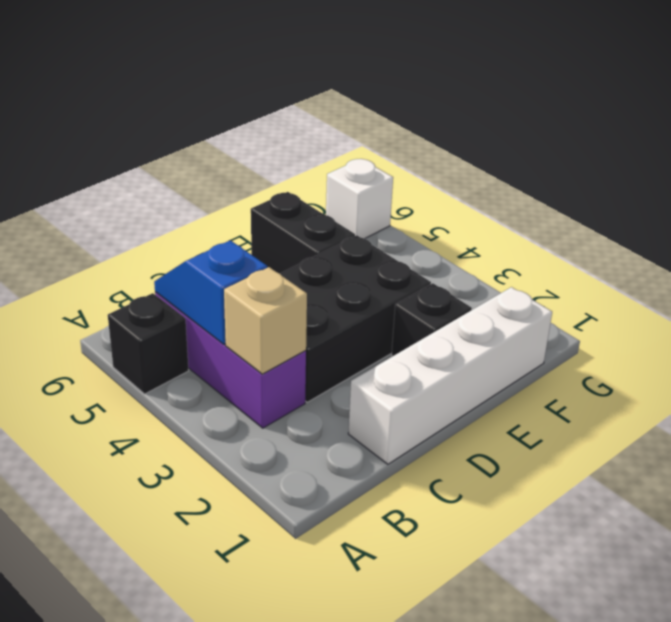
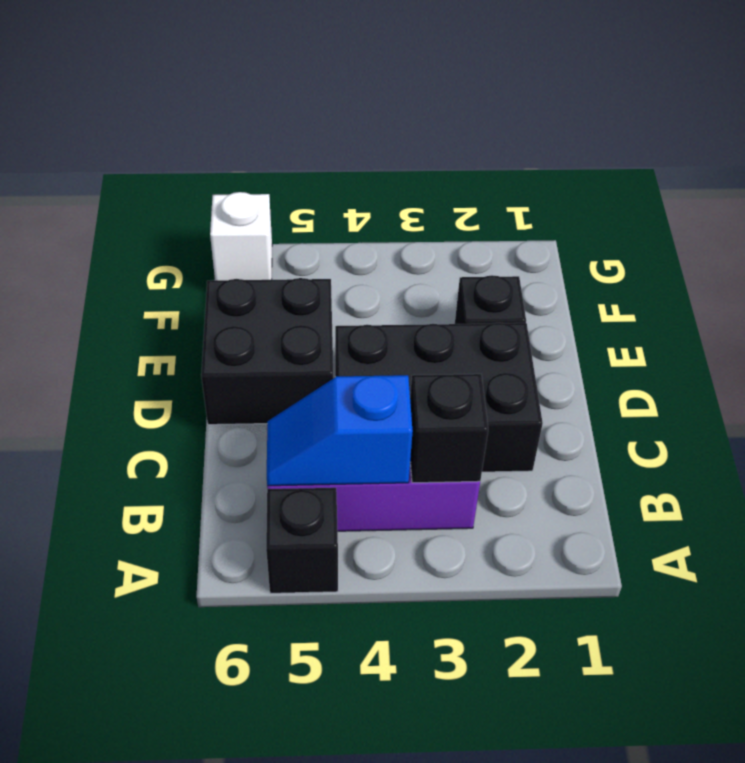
tan 1x1 brick [224,267,307,374] -> black 1x1 brick [410,374,488,483]
white 1x4 brick [348,287,552,464] -> none
black 2x3 brick [280,235,431,402] -> black 2x3 brick turned to [335,323,543,472]
black 1x2 brick [251,192,355,274] -> black 2x2 brick [201,278,333,425]

